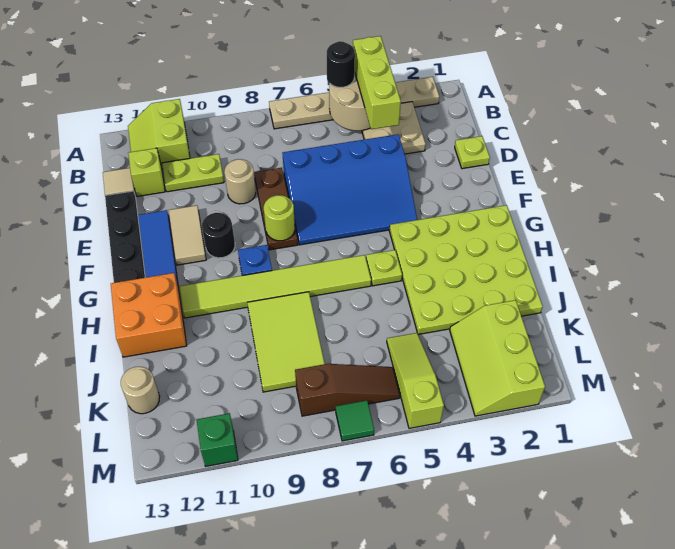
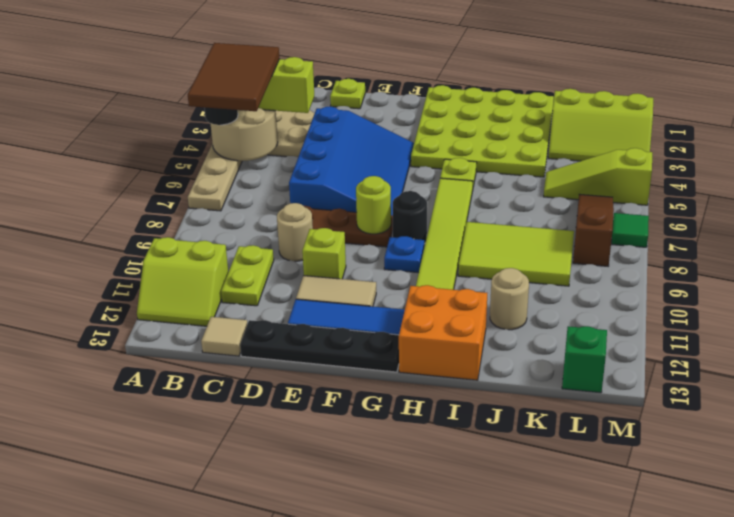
none -> brown 2x3 tile [188,43,280,111]
lime 1x1 brick [128,148,165,196] -> lime 1x1 brick moved to [302,228,346,279]
black 1x1 round brick [202,213,235,258] -> black 1x1 round brick moved to [393,191,427,244]
tan 1x1 round brick [121,367,160,414] -> tan 1x1 round brick moved to [490,268,529,330]
green 1x1 brick [197,413,238,466] -> green 1x1 brick moved to [562,326,607,393]

